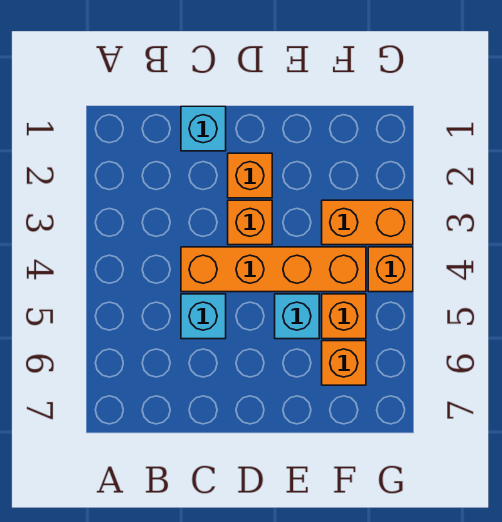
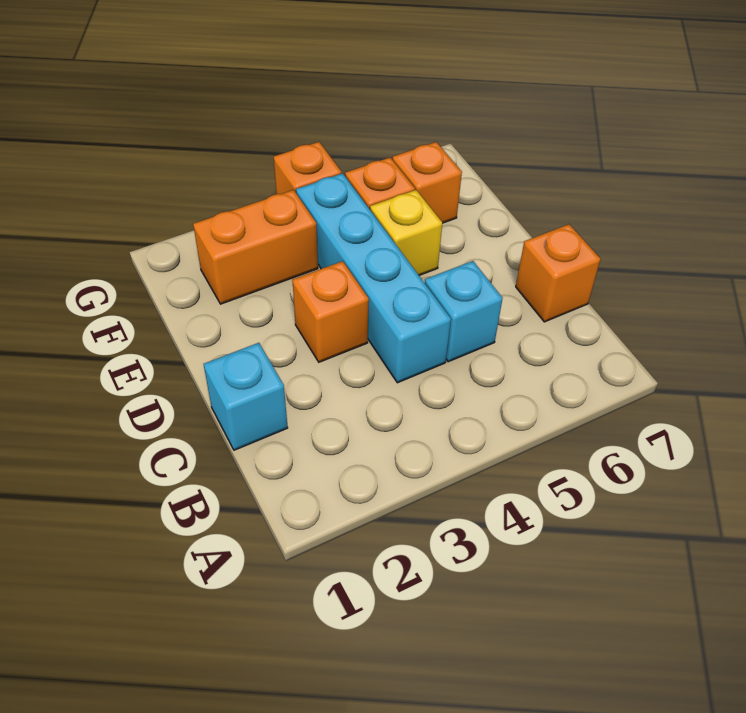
orange 1x4 brick [181,247,366,292] -> cyan 1x4 brick [296,173,451,383]
orange 1x1 brick [228,153,272,198] -> orange 1x1 brick moved to [516,224,601,322]
cyan 1x1 brick [275,294,319,339] -> yellow 1x1 brick [370,190,442,275]
orange 1x2 brick [322,200,413,245] -> orange 1x2 brick turned to [193,190,318,304]

